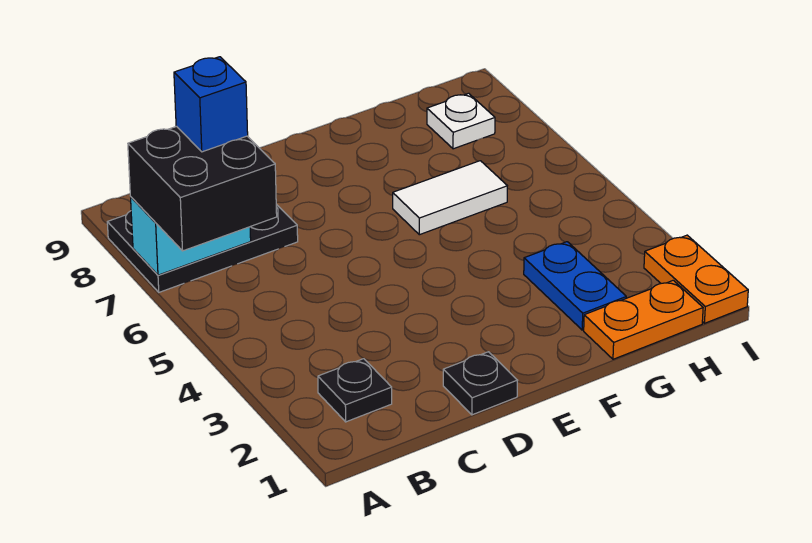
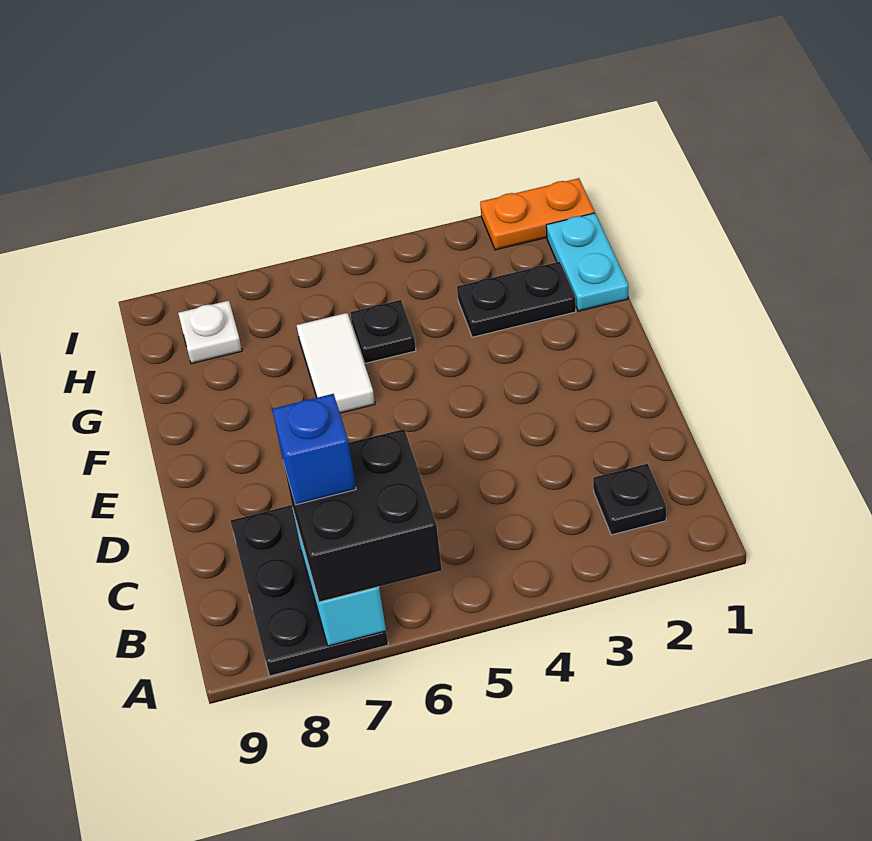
black 1x1 plate [443,352,518,415] -> black 1x1 plate moved to [350,300,416,363]
orange 1x2 plate [584,280,703,359] -> cyan 1x2 plate [546,213,628,311]
blue 1x2 plate [524,242,626,330] -> black 1x2 plate [457,262,576,337]

